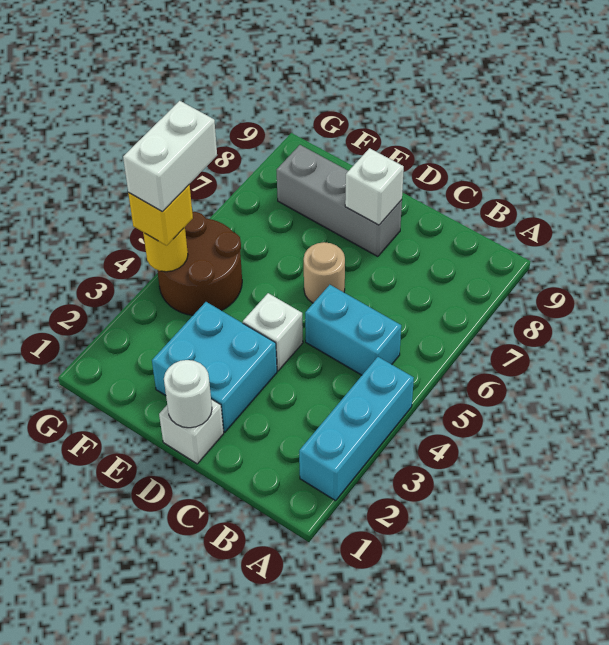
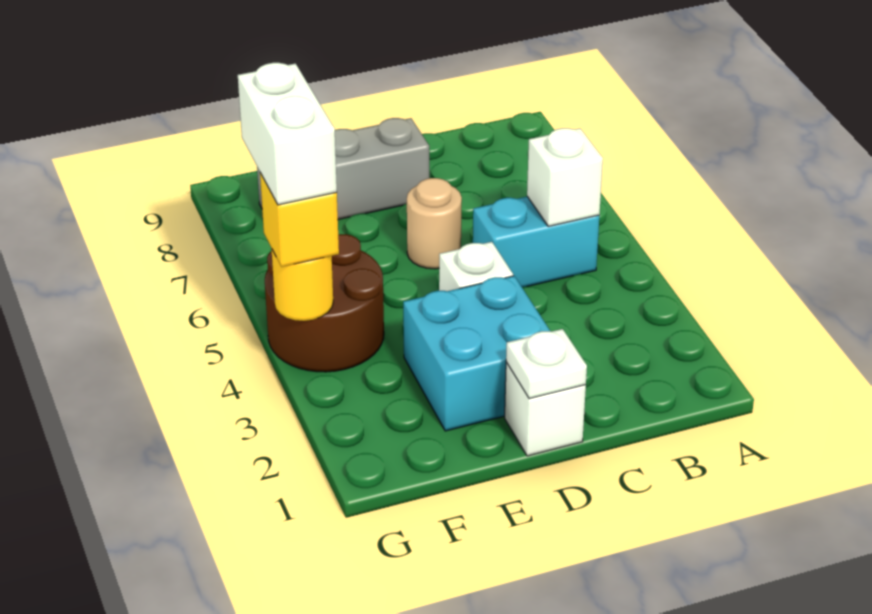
cyan 1x3 brick [299,357,414,501] -> none
white 1x1 round brick [164,360,212,428] -> white 1x1 plate [506,329,587,399]
white 1x1 brick [345,148,404,225] -> white 1x1 brick moved to [527,128,603,226]

